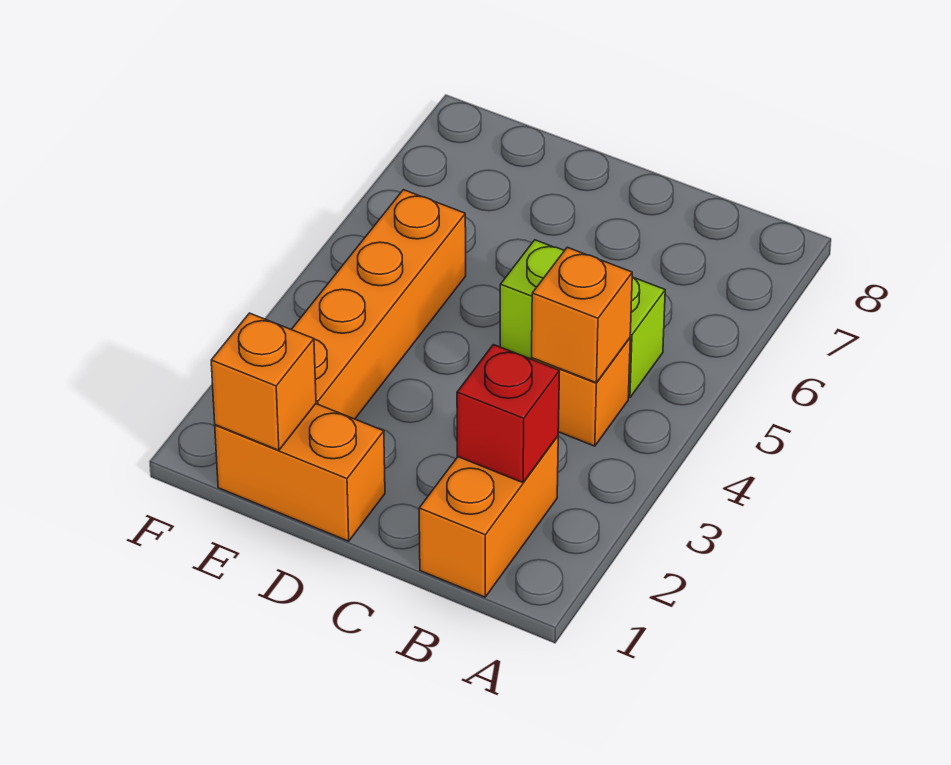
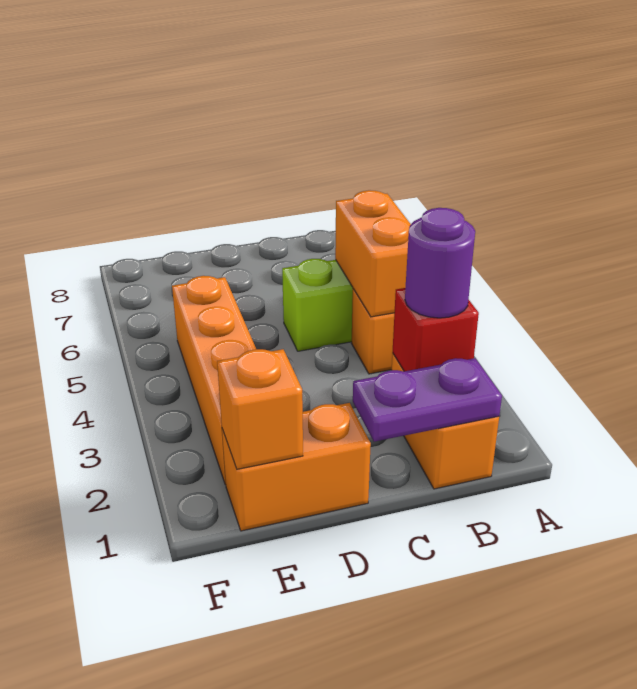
none -> purple 1x2 plate [353,358,502,442]
none -> purple 1x1 round brick [405,208,475,318]
orange 1x1 brick [532,247,632,383] -> orange 1x2 brick [335,190,411,317]

